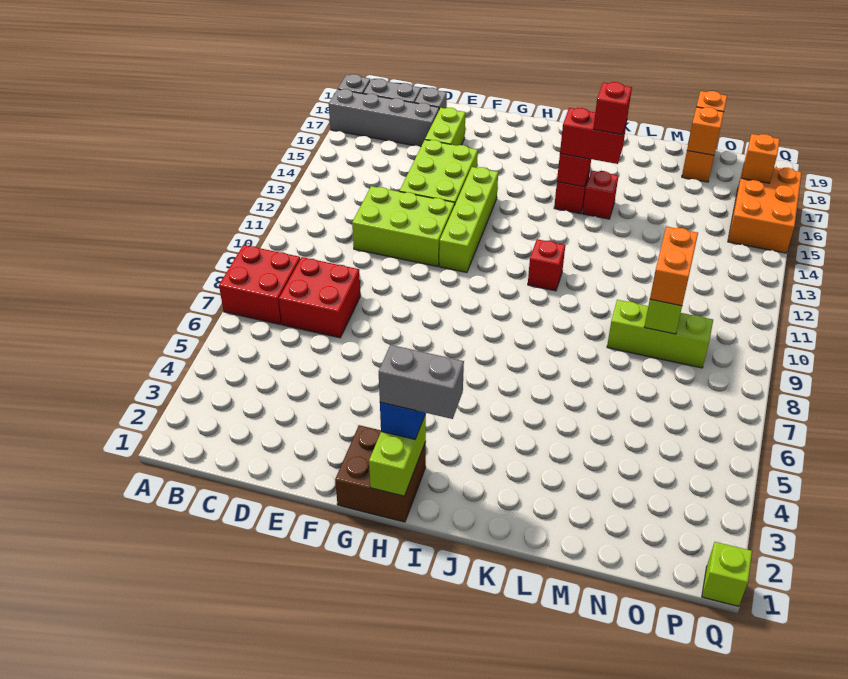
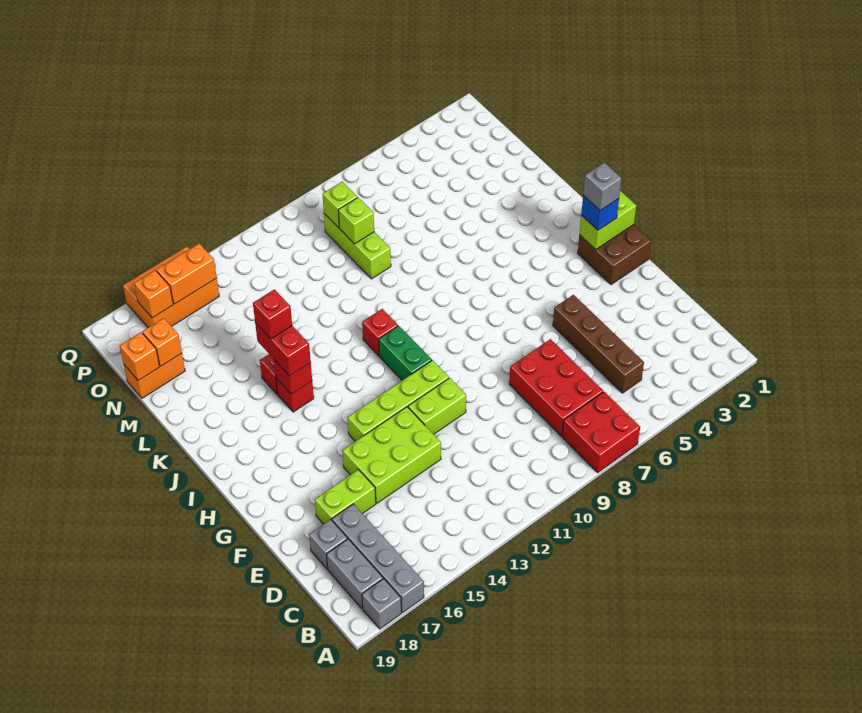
none -> brown 1x4 brick [553,295,644,393]
red 2x2 brick [279,257,361,338] -> red 2x3 brick [509,339,603,436]
lime 2x3 brick [352,186,455,266] -> lime 1x2 brick [408,378,466,434]
grey 1x2 brick [378,345,464,419] -> grey 1x1 brick [583,163,622,211]
none -> green 1x2 brick [379,326,432,380]
orange 1x2 brick [650,227,698,306] -> orange 1x2 brick moved to [156,244,217,304]
lime 1x1 brick [702,542,752,606] -> lime 1x1 brick moved to [323,182,357,228]

